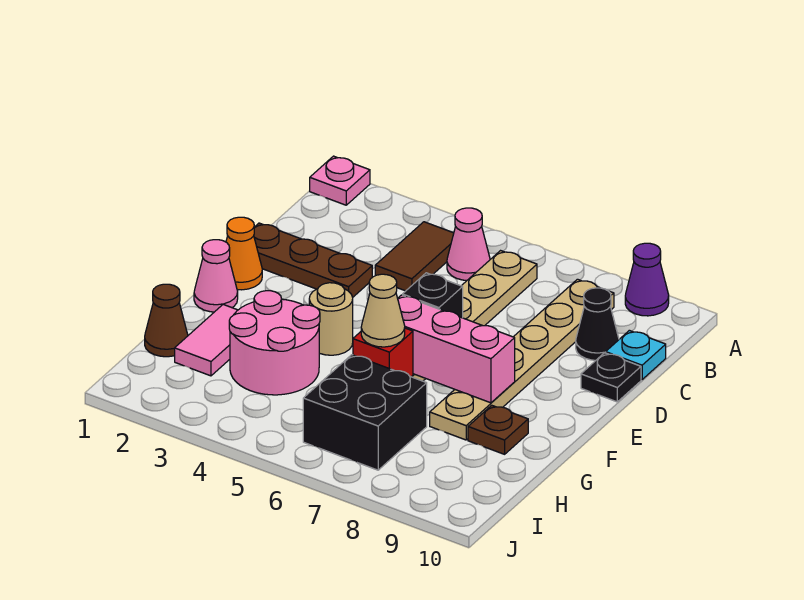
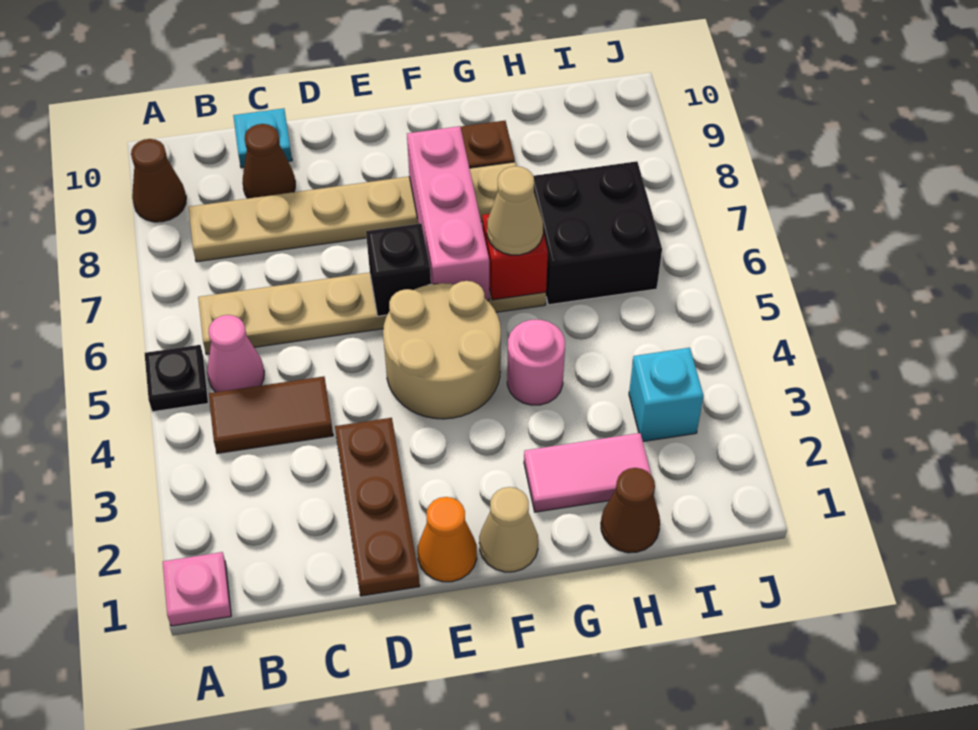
purple 1x1 cone [625,243,669,316] -> brown 1x1 cone [131,139,186,222]
black 1x1 cone [576,288,619,360] -> brown 1x1 cone [242,124,295,198]
black 1x1 plate [581,353,641,402] -> black 1x1 plate moved to [145,345,208,412]
pink 1x1 cone [194,240,238,312] -> tan 1x1 cone [479,487,538,572]
tan 1x1 round brick [309,283,353,355] -> tan 2x2 round brick [383,281,501,419]
pink 2x2 round brick [229,291,320,395] -> pink 1x1 round brick [507,320,565,405]
none -> cyan 1x1 brick [629,348,704,441]

